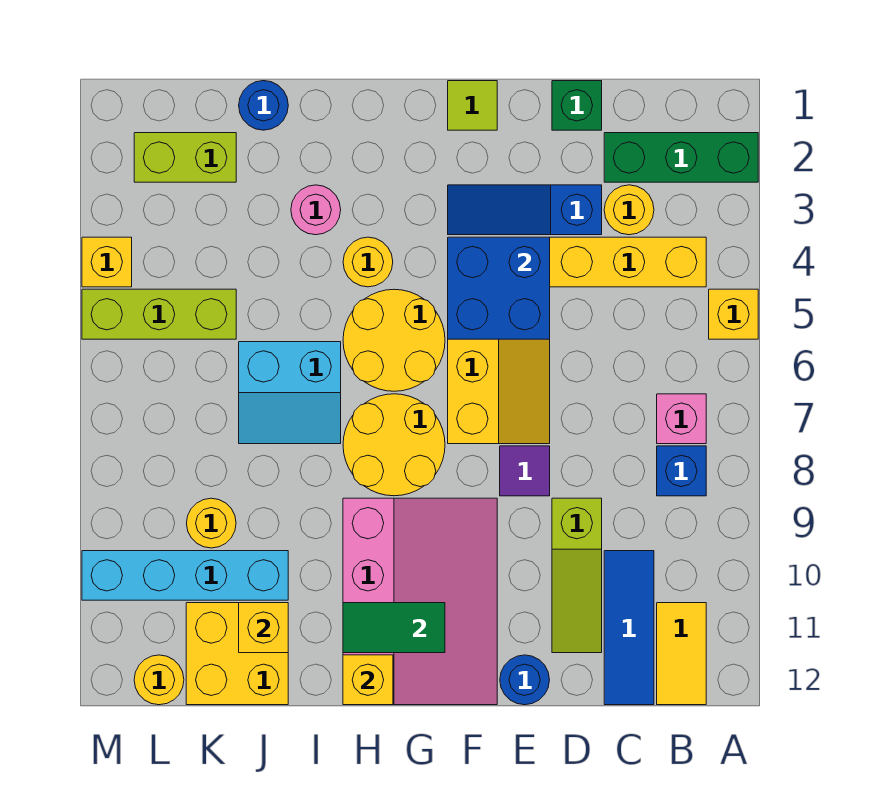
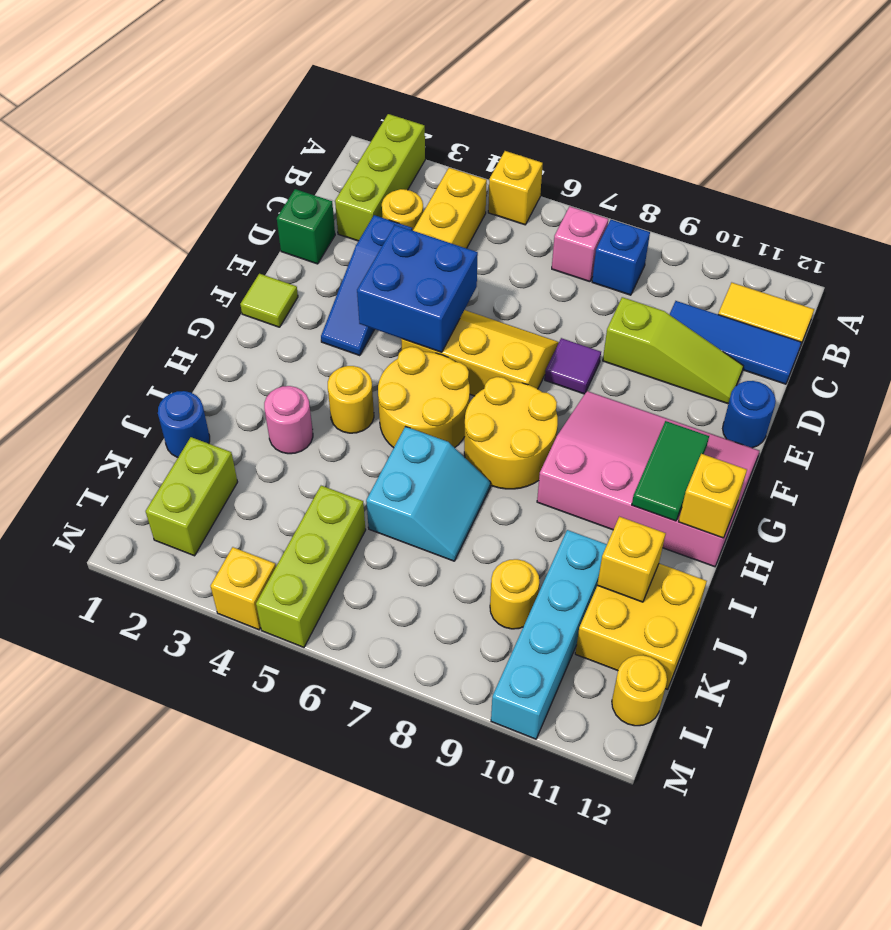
green 1x3 brick [604,133,758,182] -> lime 1x3 brick [335,114,425,241]

